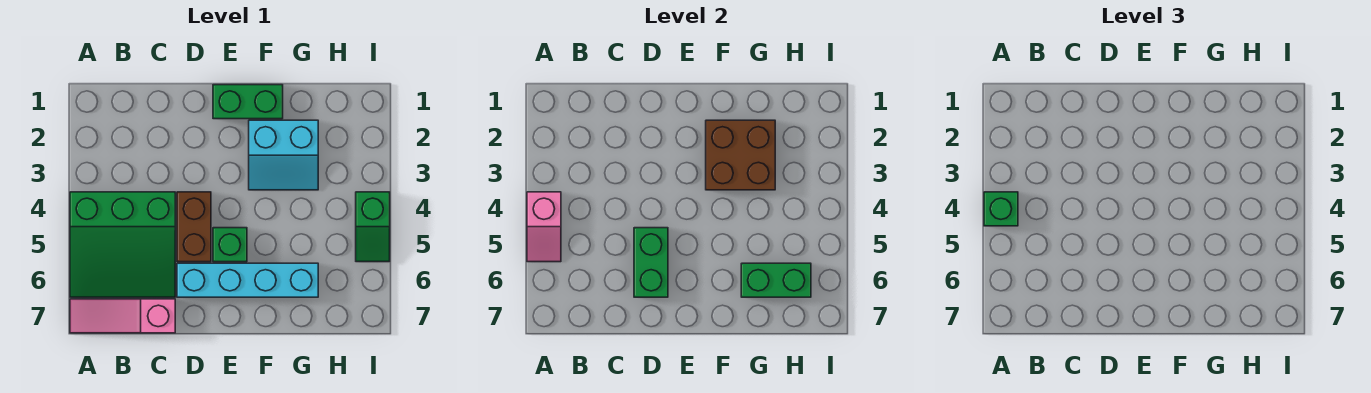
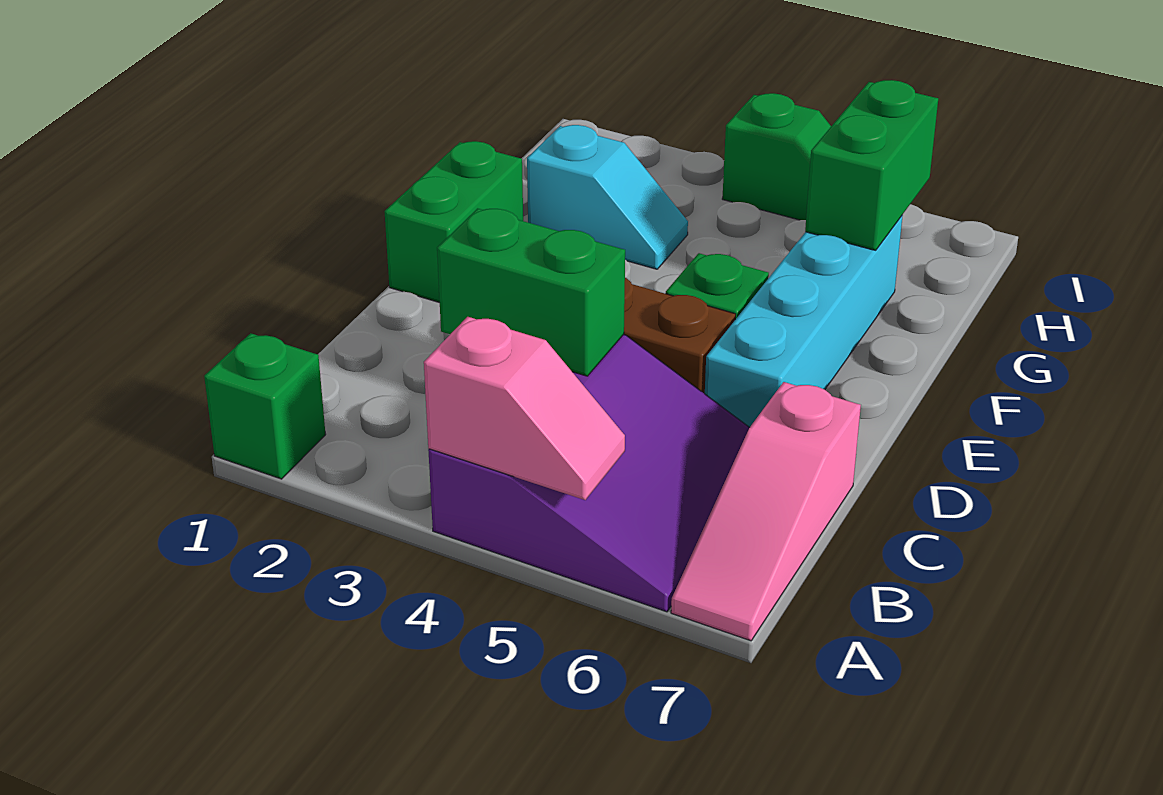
green 3x3 slope [70,192,175,297] -> purple 3x3 slope [428,335,750,612]
green 1x1 brick [984,192,1018,226] -> green 1x1 brick moved to [204,333,326,479]
green 1x2 brick [634,228,668,297] -> green 1x2 brick moved to [437,208,625,376]
cyan 2x2 slope [249,120,318,190] -> cyan 1x2 slope [527,125,688,269]
brown 2x2 brick [706,120,775,190] -> none

